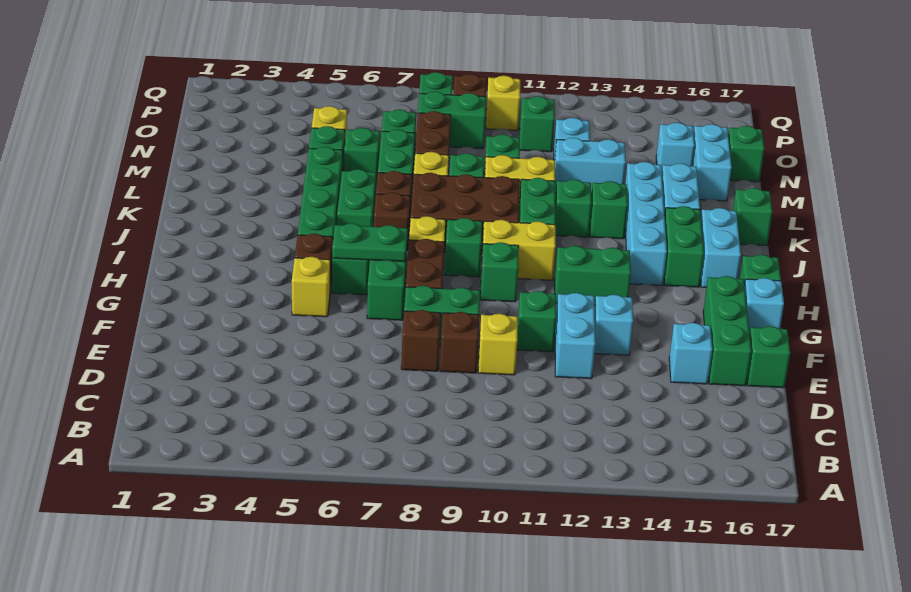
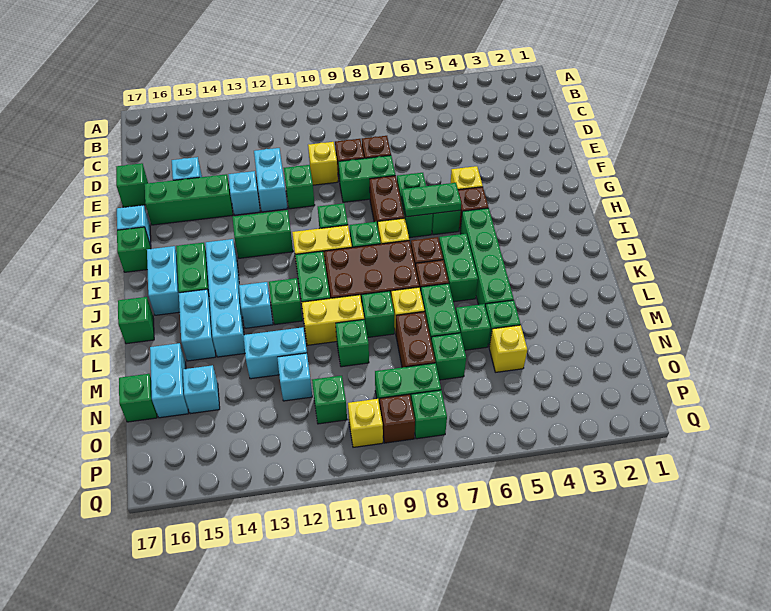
green 1x3 brick [703,276,751,386] -> green 1x3 brick turned to [145,174,233,225]
green 1x1 brick [590,181,628,239] -> cyan 1x1 brick [239,282,273,328]

